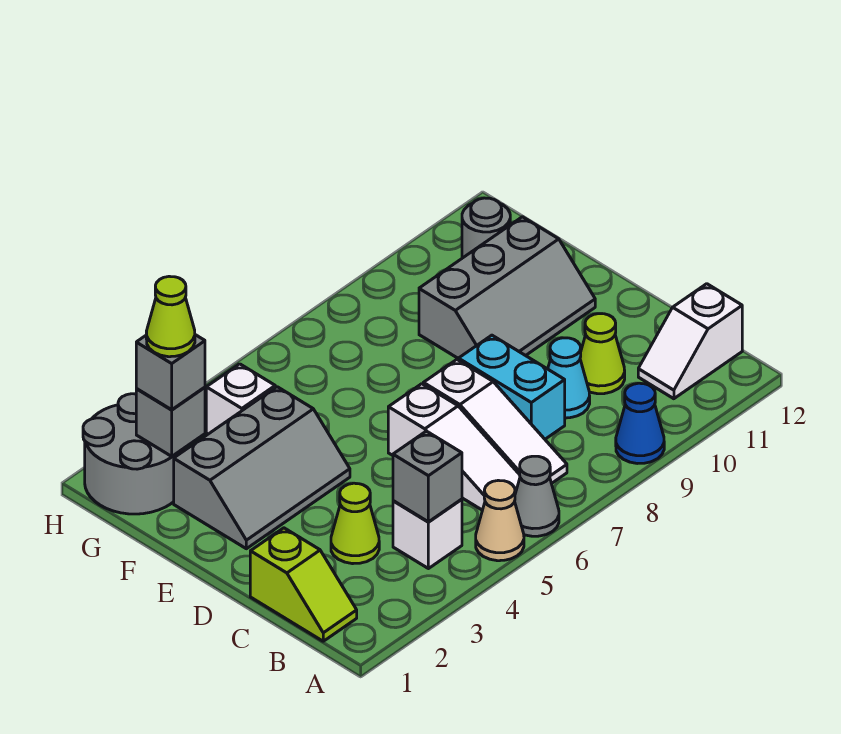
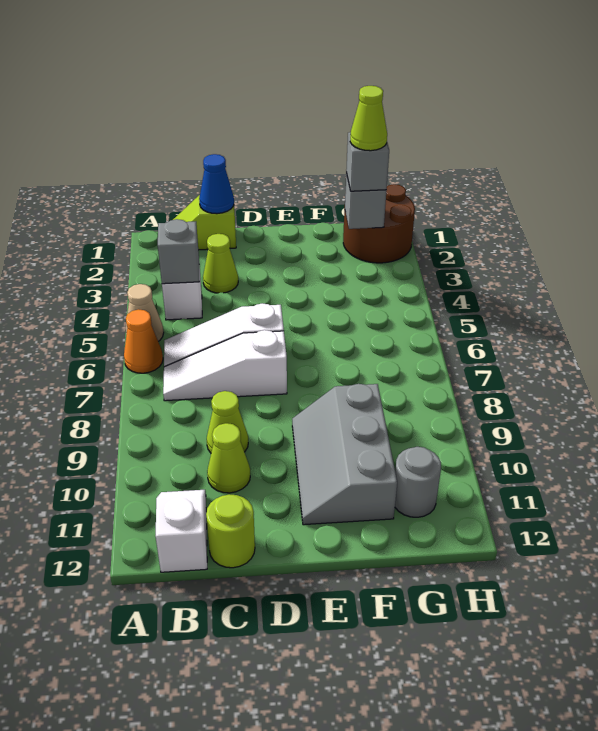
grey 1x1 cone [515,456,559,536] -> orange 1x1 cone [124,309,163,373]
blue 1x1 cone [616,383,664,464] -> blue 1x1 cone moved to [199,154,234,214]
cyan 1x2 brick [459,335,565,439] -> none
cyan 1x1 cone [548,338,590,418] -> lime 1x1 cone [207,391,248,453]
none -> lime 1x1 round brick [206,494,255,568]
grey 2x3 slope [174,387,350,549] -> none
grey 2x2 round brick [83,394,184,514] -> brown 2x2 round brick [343,184,415,263]
white 1x1 brick [206,364,275,434] -> none

